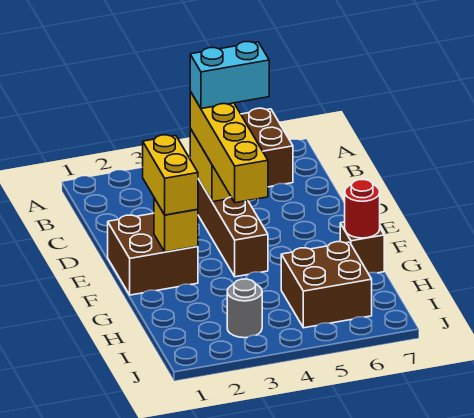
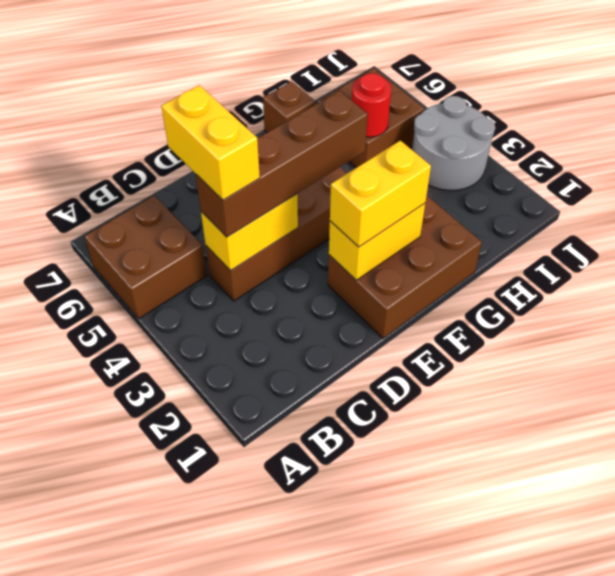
yellow 1x4 brick [190,92,268,203] -> brown 1x4 brick [196,91,368,237]
cyan 1x2 brick [190,42,269,109] -> yellow 1x2 brick [161,85,260,200]
brown 2x2 brick [108,213,198,295] -> brown 2x3 brick [328,196,482,338]
yellow 1x1 brick [154,198,198,252] -> yellow 1x2 brick [329,203,425,280]
red 1x1 round brick [345,180,380,238] -> red 1x1 round brick moved to [352,73,391,137]
grey 1x1 round brick [227,279,262,338] -> grey 2x2 round brick [412,96,495,191]

